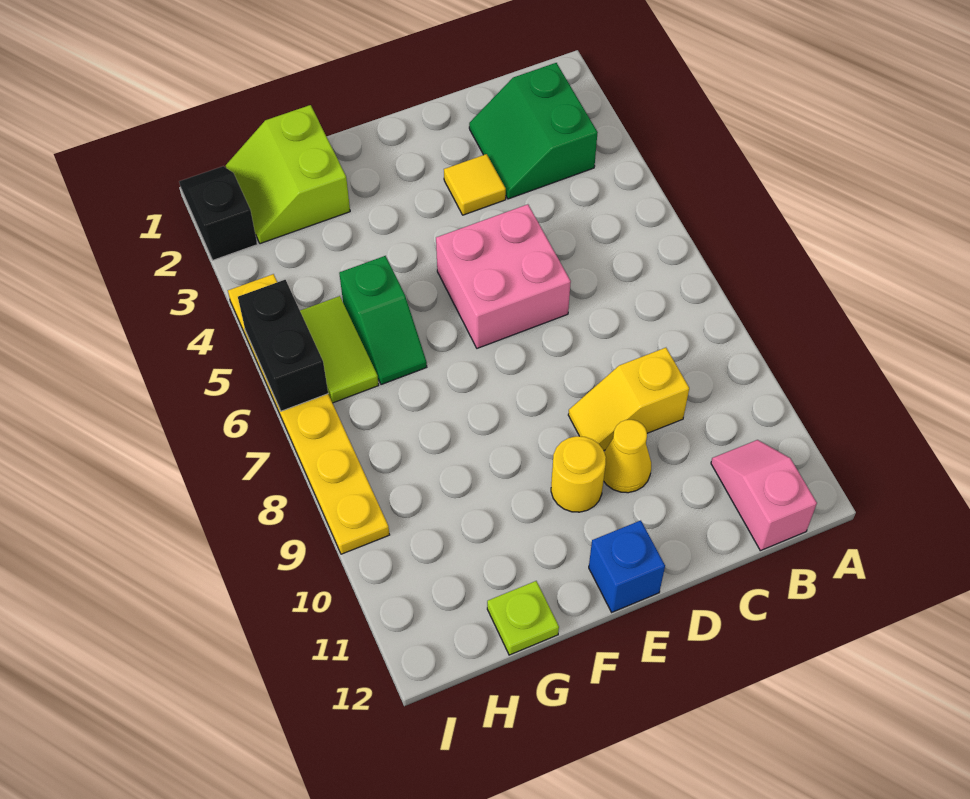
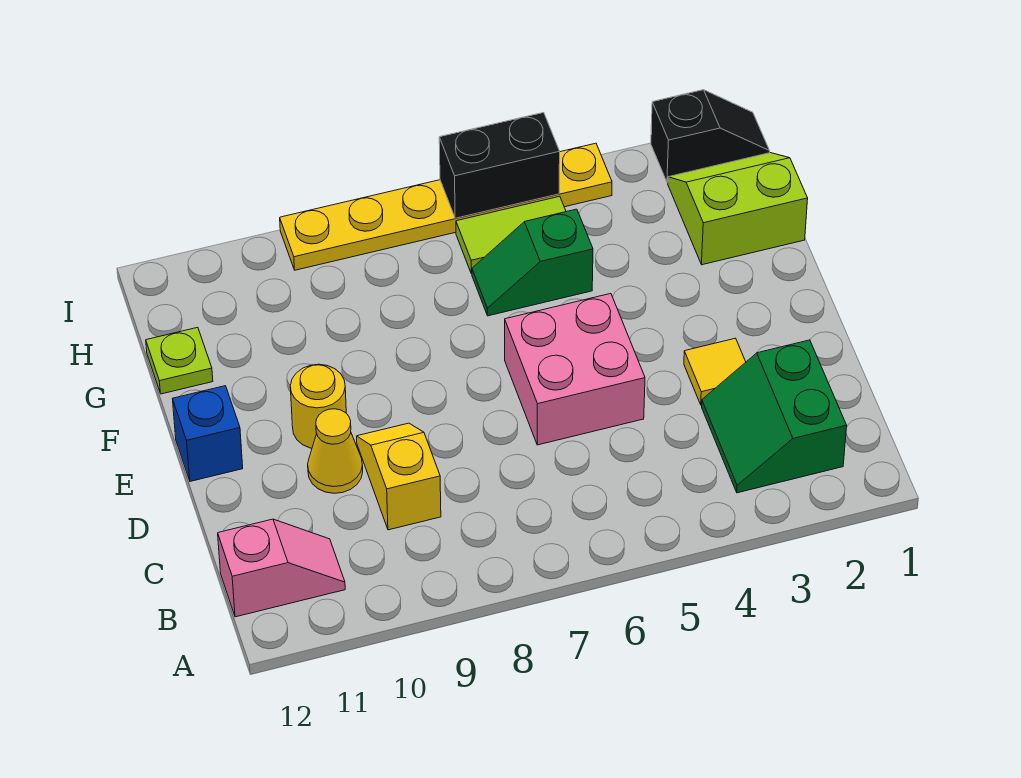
green 2x2 slope [469,63,598,199] -> green 2x2 slope turned to [702,340,847,493]

